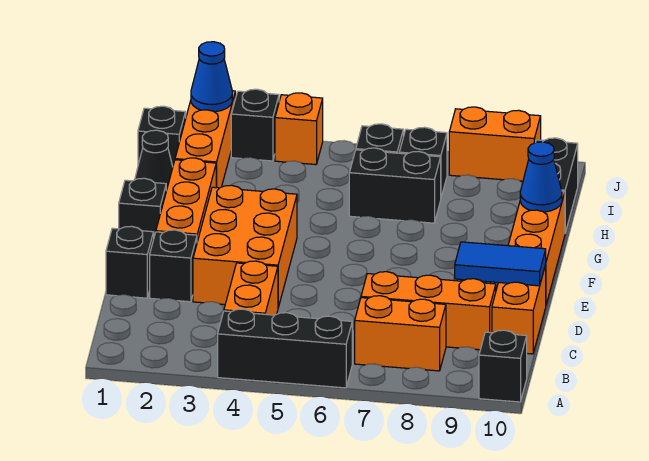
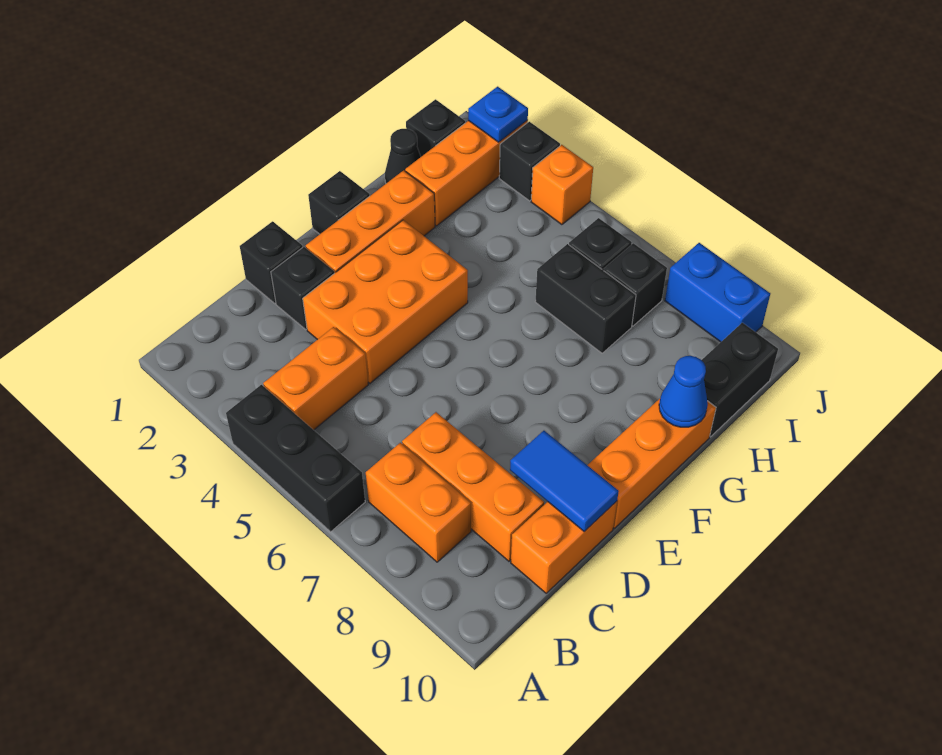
black 1x1 brick [479,330,527,402] -> none
blue 1x1 cone [191,42,232,112] -> blue 1x1 plate [468,87,528,142]
orange 1x2 brick [449,107,541,181] -> blue 1x2 brick [665,243,770,342]

